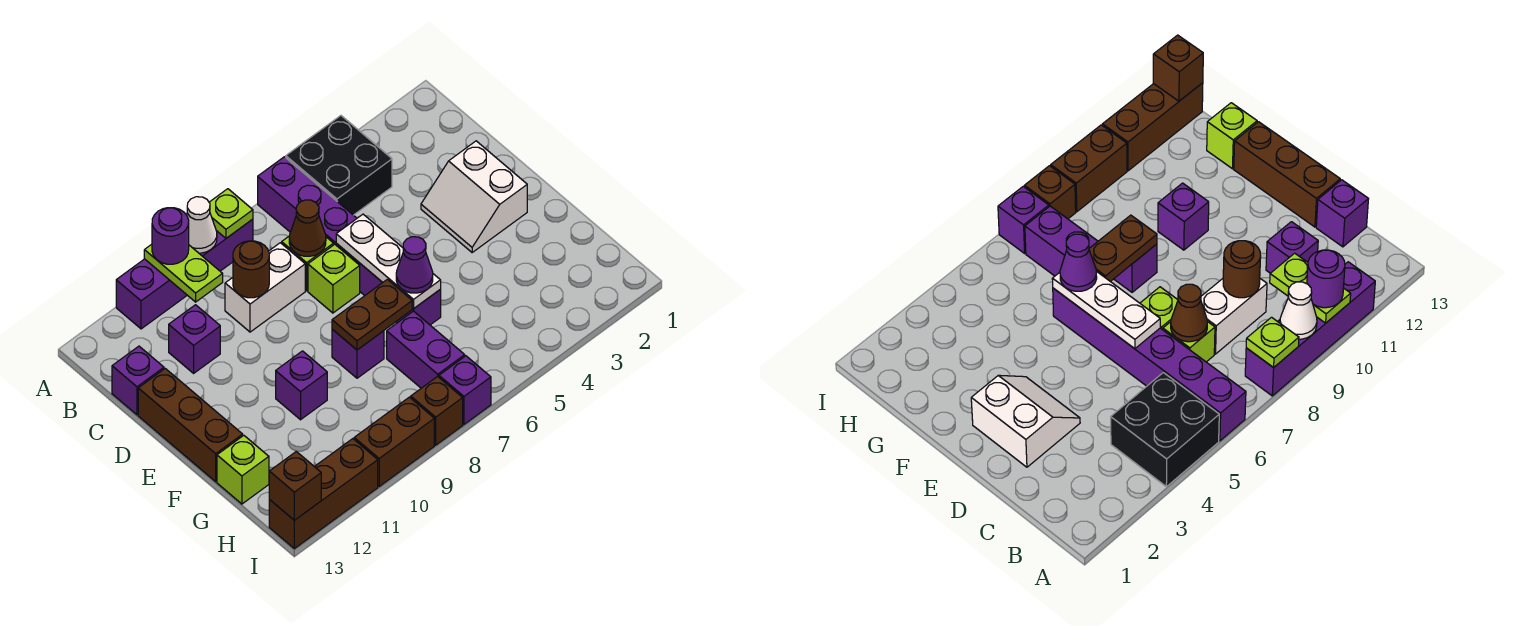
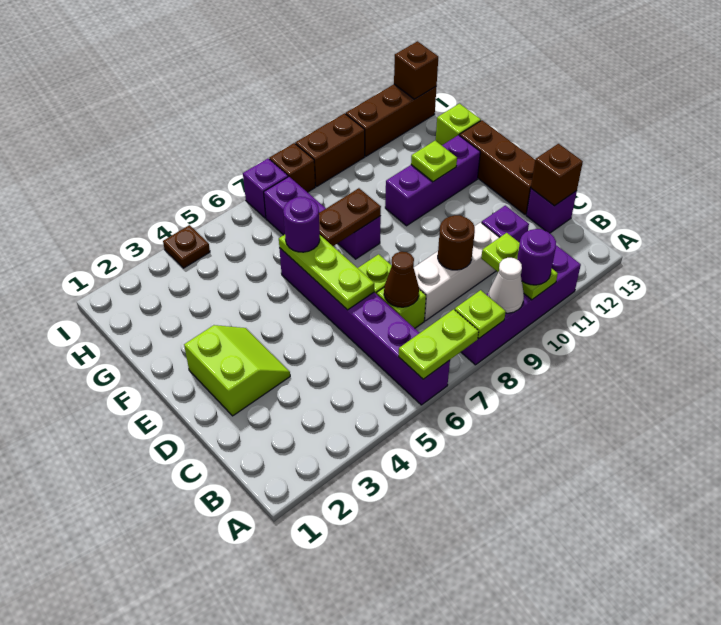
black 2x2 brick [286,116,392,215] -> none
none -> lime 1x2 plate [399,309,479,379]
white 1x2 brick [225,243,305,332] -> white 1x3 brick [414,222,499,321]
none -> brown 1x1 brick [531,144,583,206]
white 2x2 slope [421,141,527,252] -> lime 2x2 slope [184,325,290,416]
white 1x3 plate [336,214,441,309] -> lime 1x3 plate [279,235,374,310]
purple 1x1 cone [396,237,433,293] -> purple 1x1 round brick [283,197,320,252]
purple 1x1 brick [276,351,327,420] -> purple 1x3 brick [385,135,480,226]
none -> lime 1x1 plate [411,141,457,182]
none -> brown 1x1 plate [163,225,210,268]

